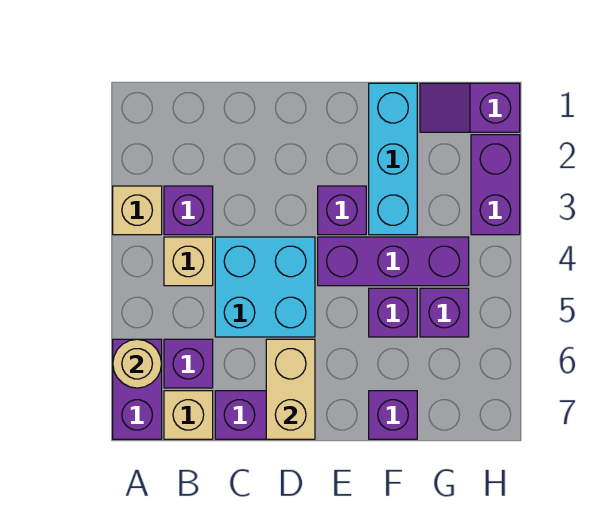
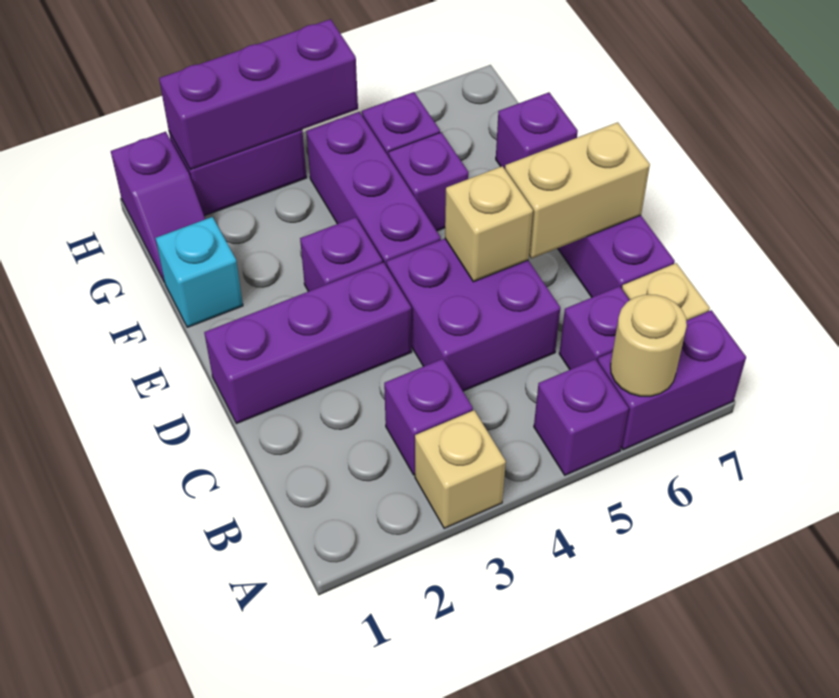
none -> purple 1x1 brick [534,359,629,475]
tan 1x1 brick [164,237,213,286] -> tan 1x1 brick moved to [445,166,533,282]
cyan 2x2 brick [215,237,315,337] -> purple 2x2 brick [387,239,560,391]
none -> purple 1x3 brick [204,262,412,424]
cyan 1x3 brick [369,83,417,235] -> cyan 1x1 brick [156,217,243,327]
none -> purple 1x3 brick [159,19,358,170]

